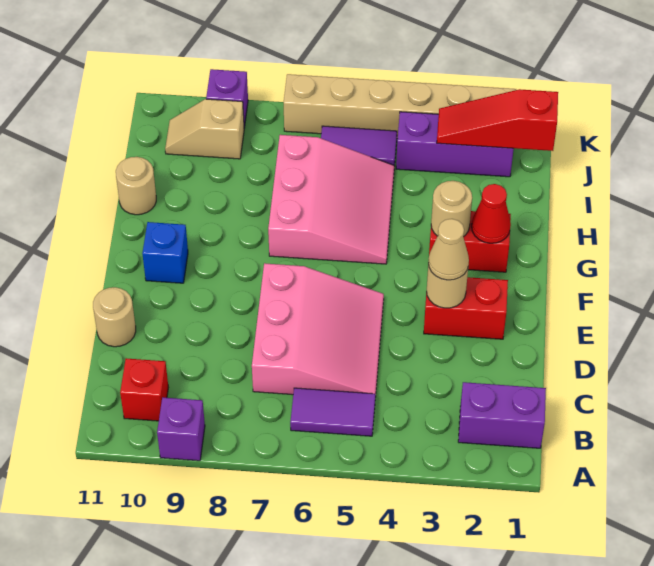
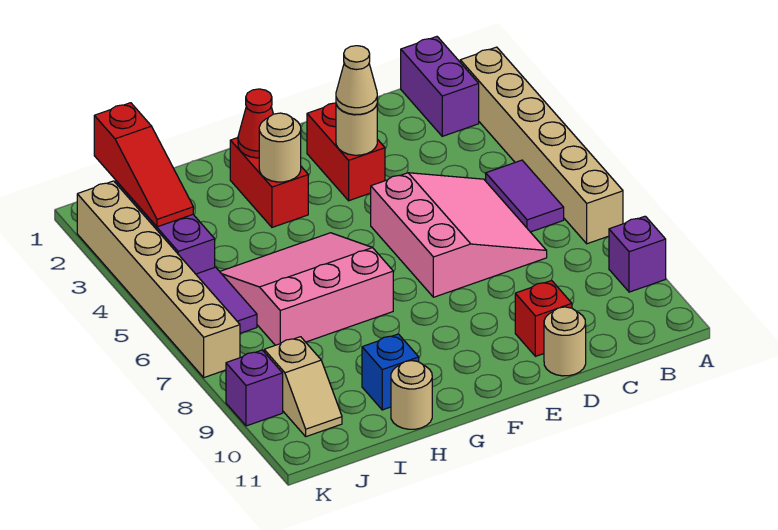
none -> tan 1x6 brick [460,47,623,244]
red 1x1 brick [120,358,168,421] -> red 1x1 brick moved to [515,280,572,356]
pink 3x3 slope [252,263,384,397] -> pink 3x3 slope turned to [371,173,547,297]
blue 1x1 brick [142,222,188,283] -> blue 1x1 brick moved to [362,334,419,410]

